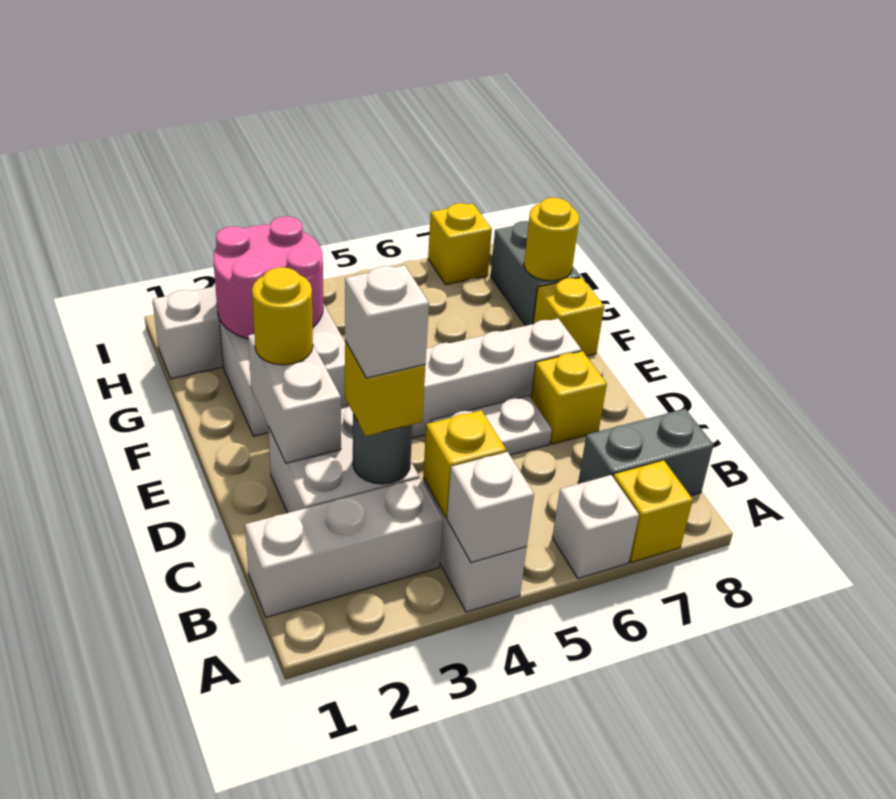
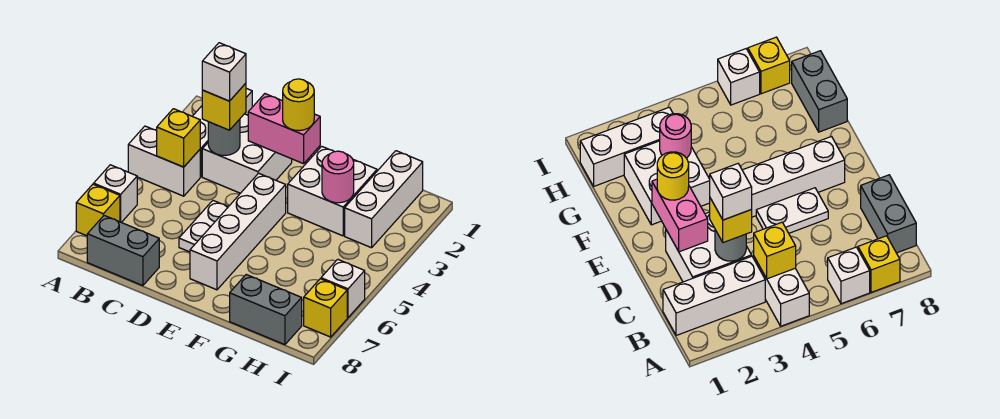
white 1x1 brick [447,452,534,563] -> white 1x1 brick moved to [321,259,365,318]
grey 1x2 brick [578,409,713,496] -> grey 1x2 brick turned to [87,216,159,286]
white 1x2 brick [248,334,341,463] -> pink 1x2 brick [248,94,320,164]
yellow 1x1 brick [531,351,607,444] -> none
yellow 1x1 brick [533,277,604,356] -> none
pink 2x2 round brick [213,216,323,339] -> pink 1x1 round brick [322,151,354,203]
yellow 1x1 round brick [524,198,579,281] -> none

